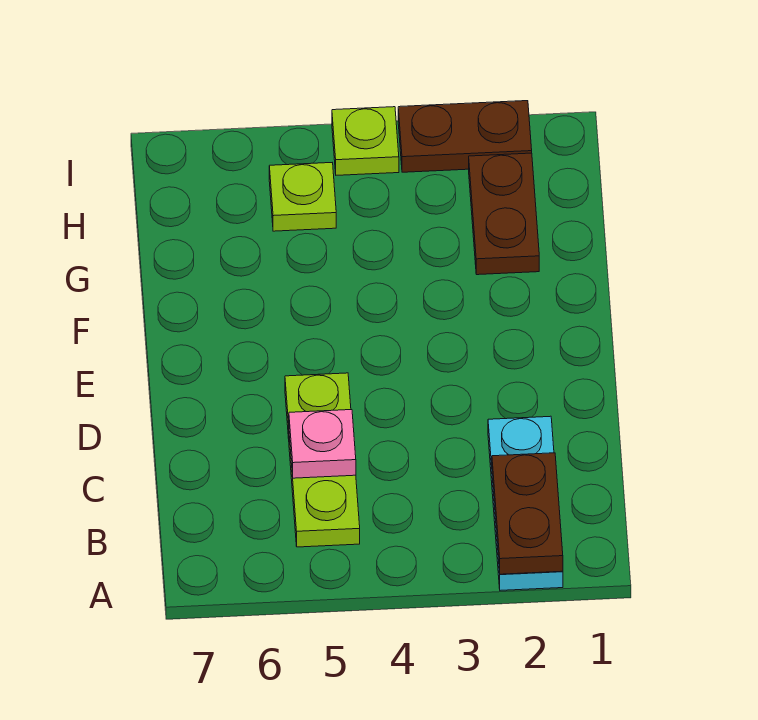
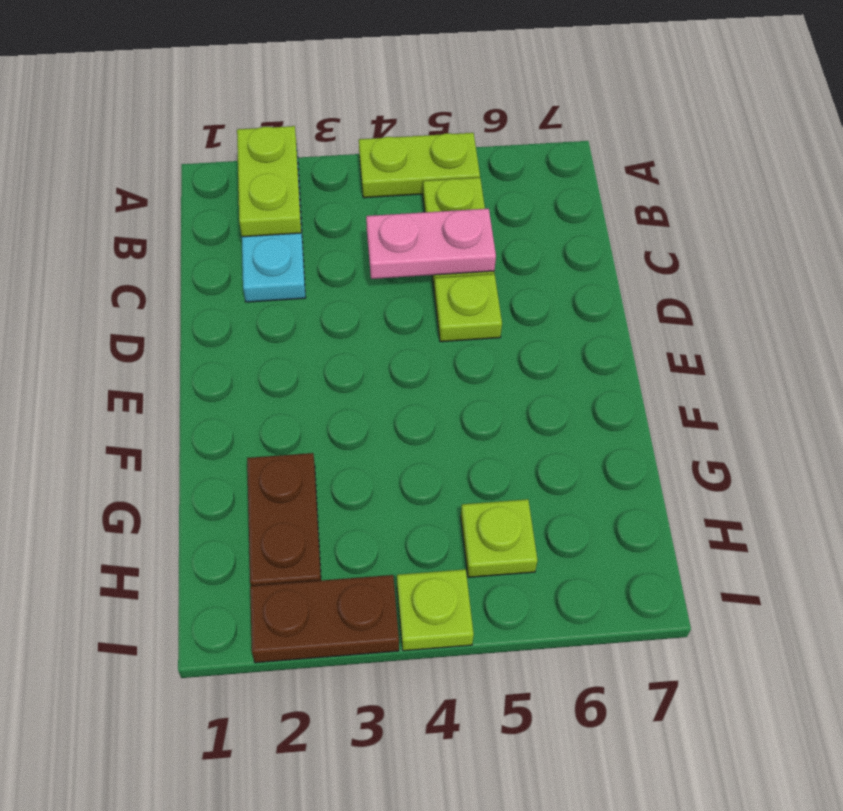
brown 1x2 plate [492,453,563,574] -> lime 1x2 plate [237,126,301,237]
none -> lime 1x2 plate [359,133,480,198]
pink 1x1 plate [289,410,356,478] -> pink 1x2 plate [366,209,496,279]

